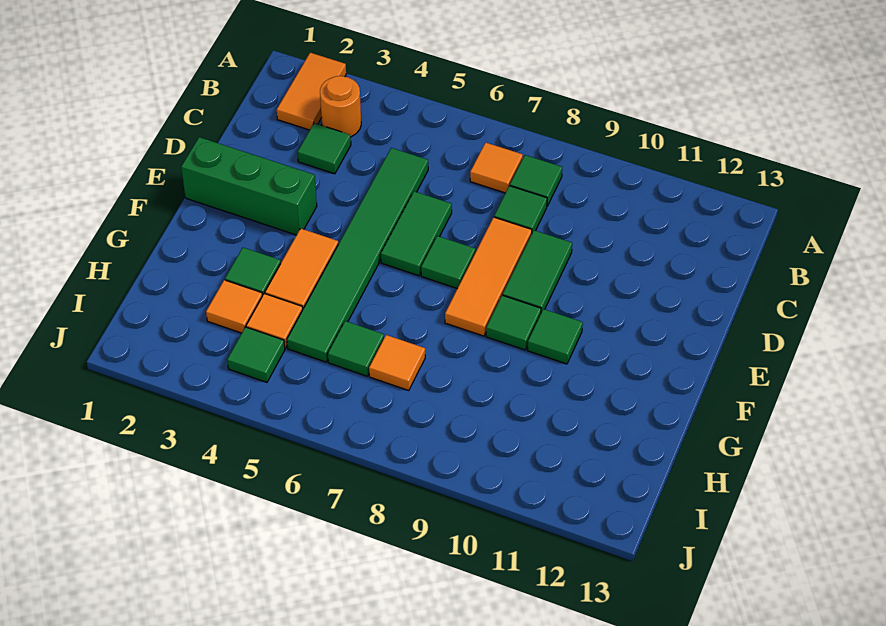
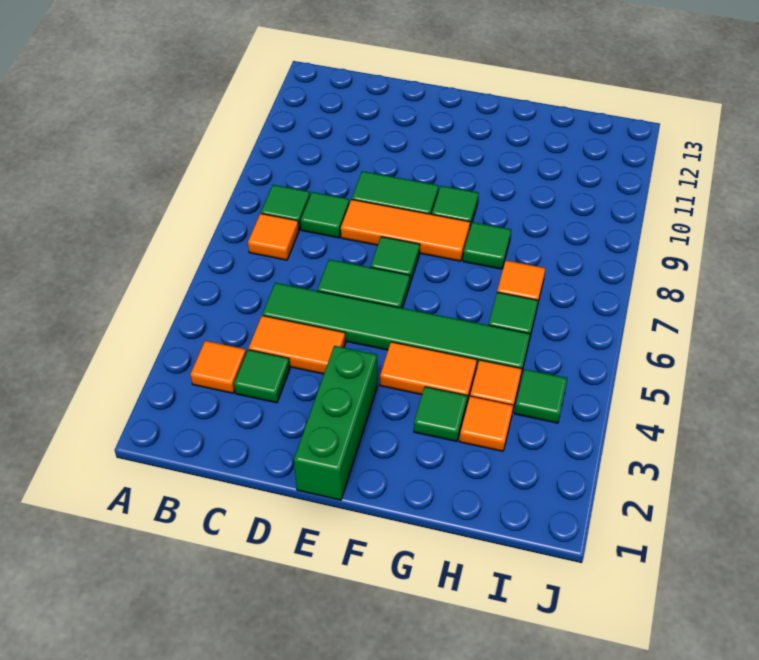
orange 1x2 tile [277,53,346,130] -> orange 1x2 tile moved to [249,316,346,374]
orange 1x1 round brick [320,76,361,137] -> orange 1x1 tile [190,341,246,393]
green 1x1 tile [527,309,583,364] -> green 1x1 tile moved to [463,222,511,269]

